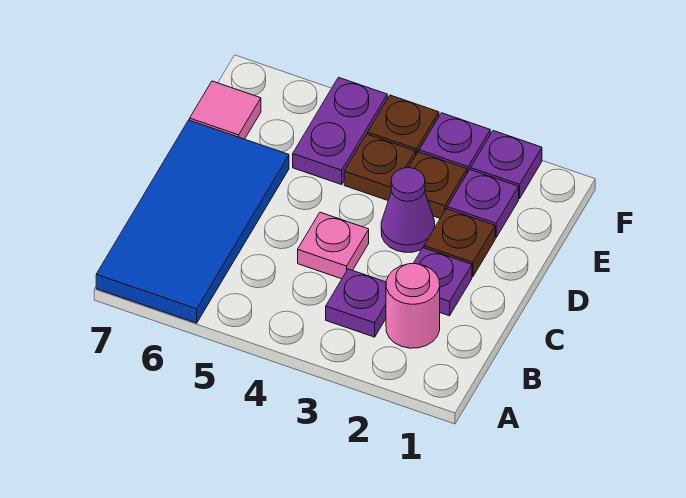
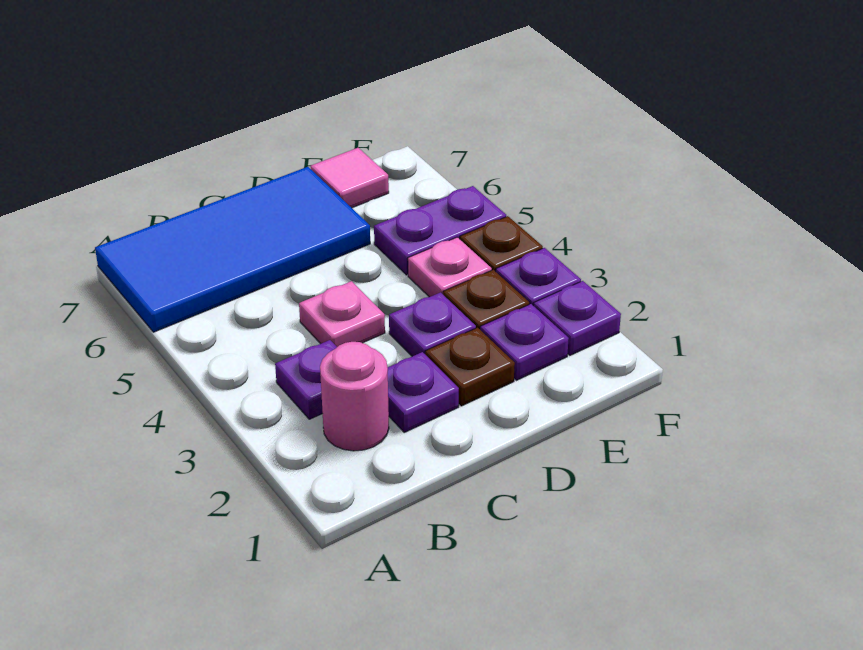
purple 1x1 cone [381,168,435,252] -> purple 1x1 plate [389,292,476,356]
brown 1x1 plate [344,134,416,200] -> pink 1x1 plate [408,237,492,297]

